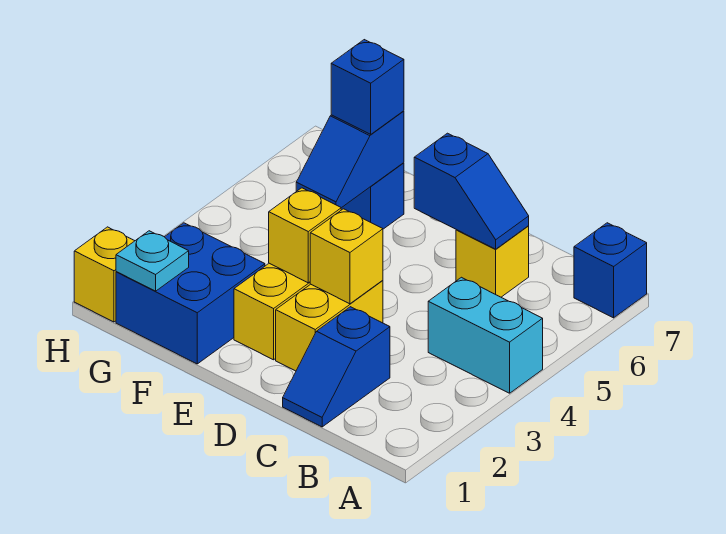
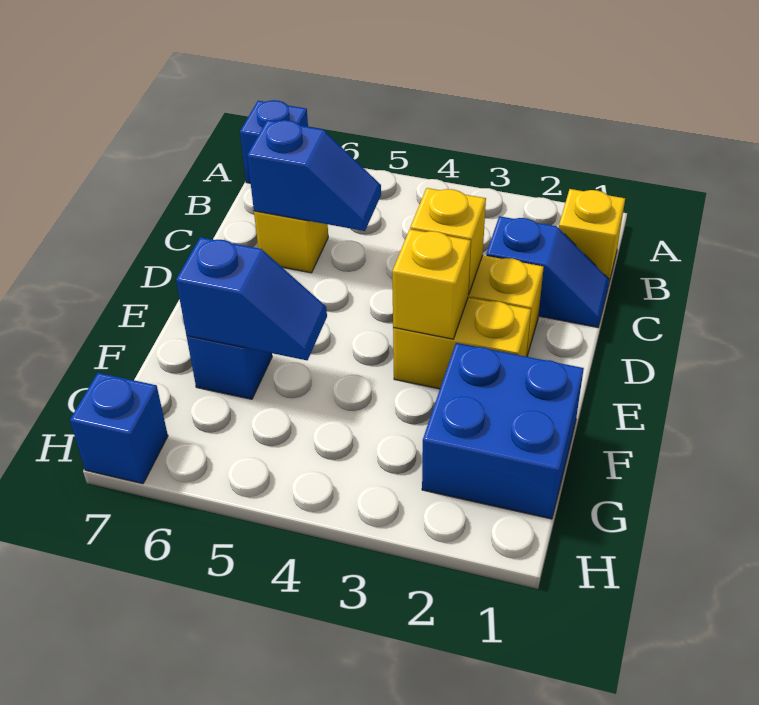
cyan 1x2 brick [428,277,543,393] -> none
blue 1x2 slope [414,133,529,249] -> blue 1x2 slope turned to [247,120,381,231]
blue 1x1 brick [331,40,404,134] -> blue 1x1 brick moved to [70,373,168,484]
cyan 1x1 plate [116,231,189,291] -> none
yellow 1x1 brick [74,227,134,322] -> yellow 1x1 brick moved to [559,189,625,281]

